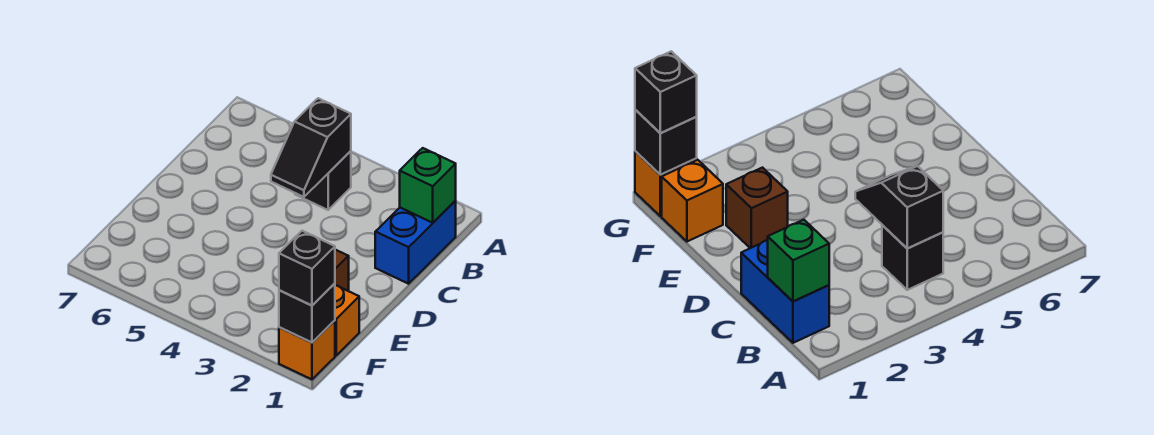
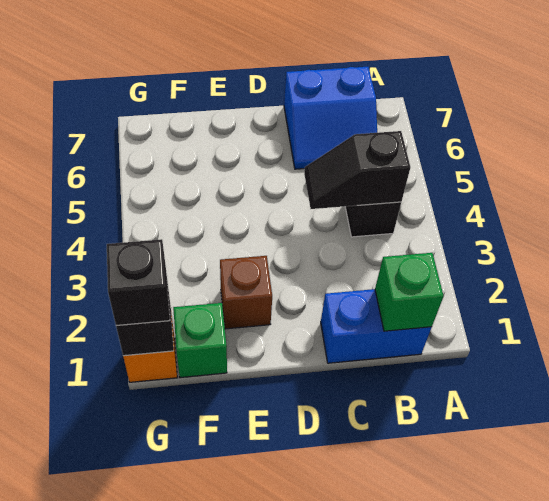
none -> blue 2x2 slope [284,67,377,169]
orange 1x1 brick [335,285,359,355] -> green 1x1 brick [173,303,227,378]

